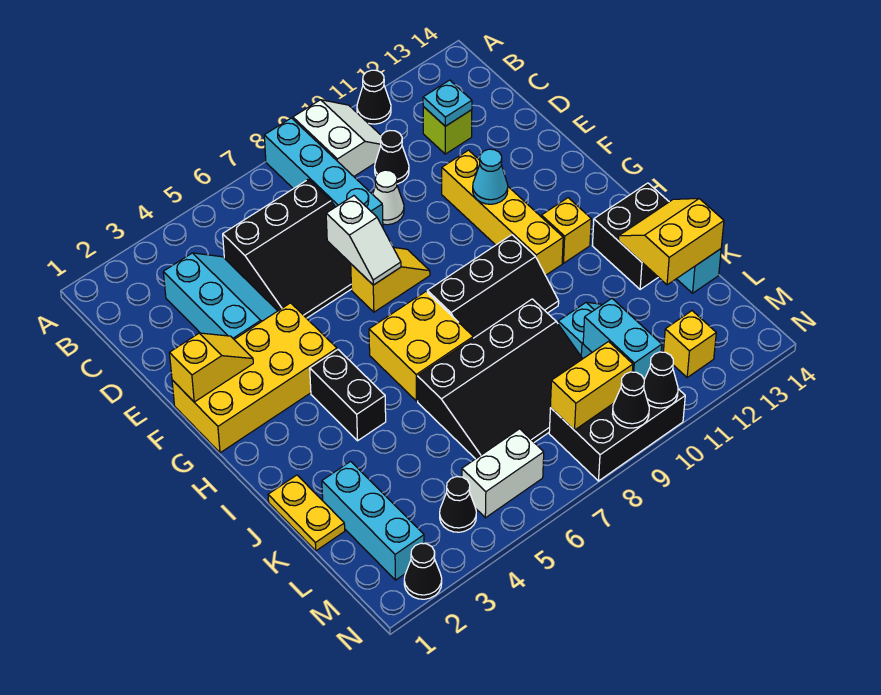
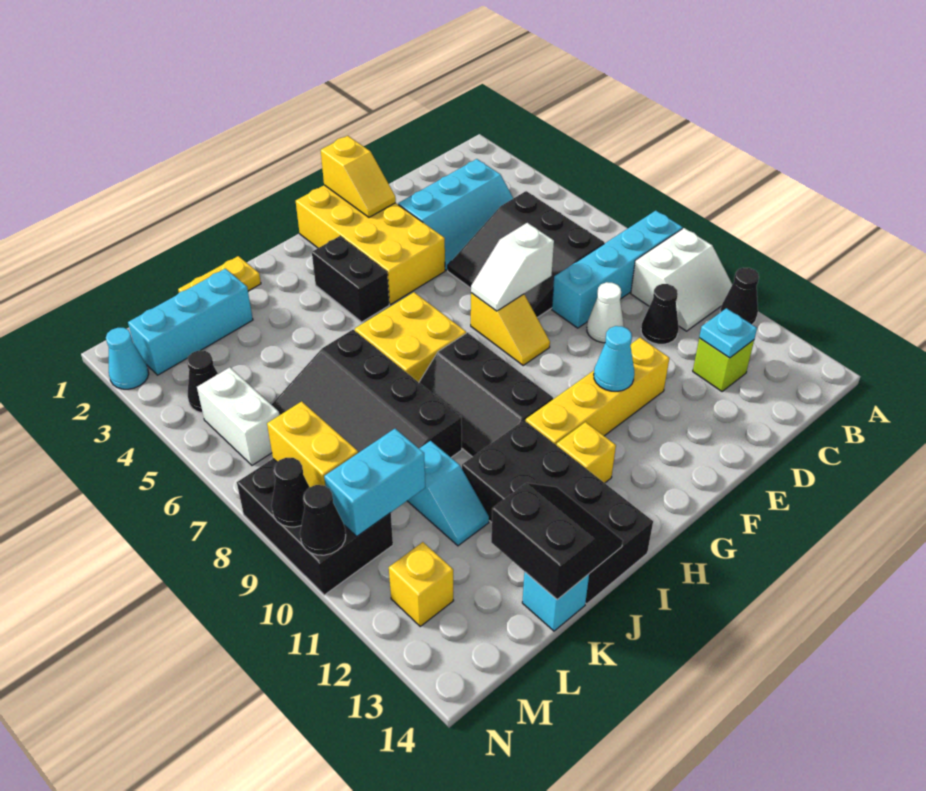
black 1x2 brick [310,350,386,441] -> black 1x2 brick turned to [312,236,389,322]
black 2x2 brick [592,183,669,290] -> black 2x4 brick [462,420,653,604]
yellow 2x2 slope [618,199,724,285] -> black 2x2 slope [491,483,623,600]
black 1x1 cone [404,543,442,599] -> cyan 1x1 cone [106,328,149,389]

